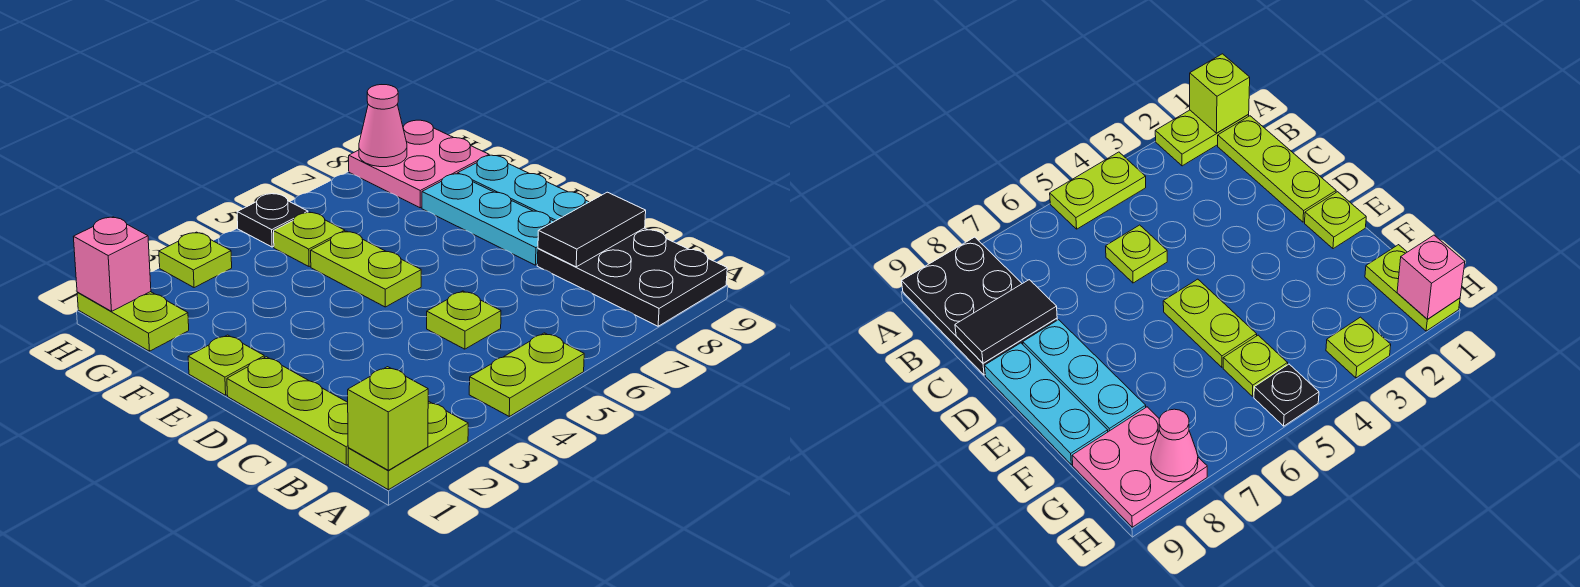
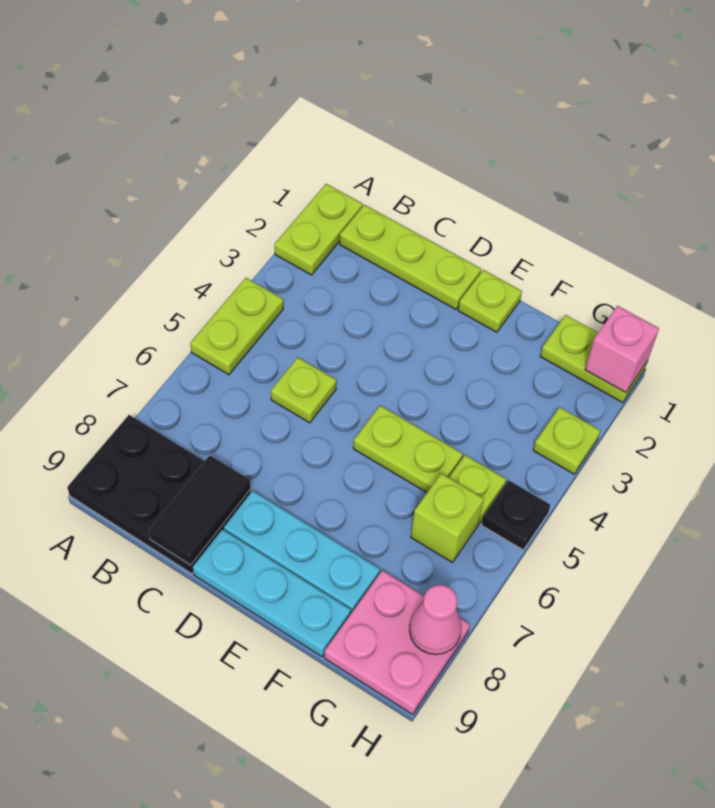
lime 1x1 brick [348,367,428,470] -> lime 1x1 brick moved to [411,473,484,562]

